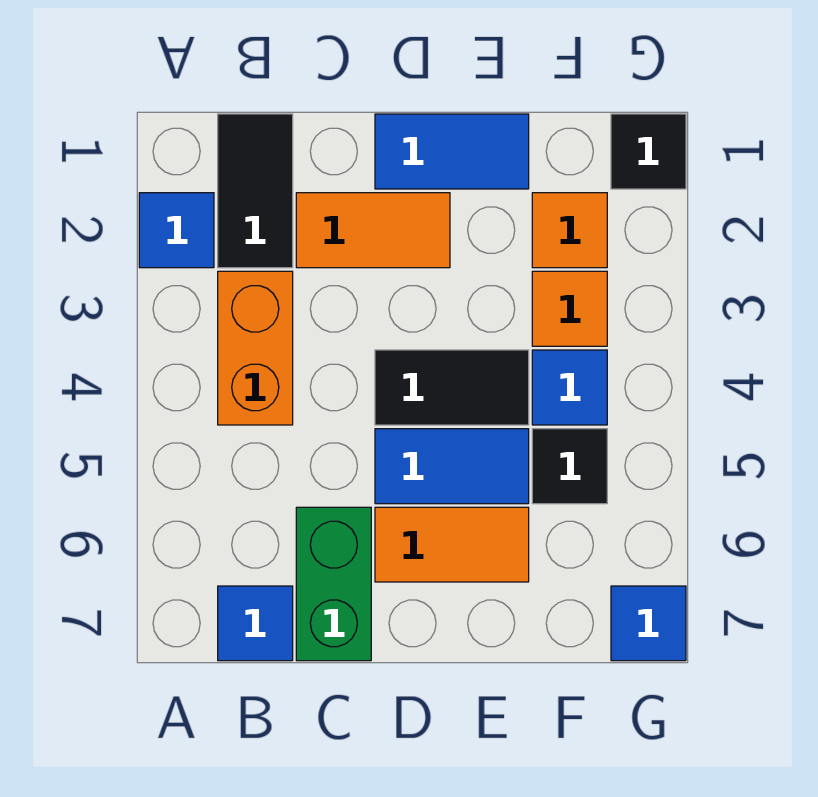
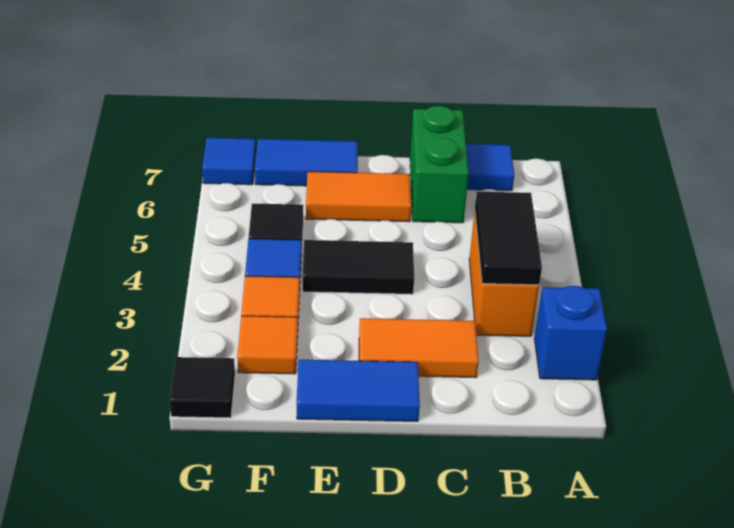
blue 1x1 tile [139,193,214,268] -> blue 1x1 brick [534,286,607,380]
black 1x2 tile [218,114,293,268] -> black 1x2 tile moved to [475,192,542,285]
blue 1x2 tile [375,429,529,504] -> blue 1x2 tile moved to [255,139,358,186]

